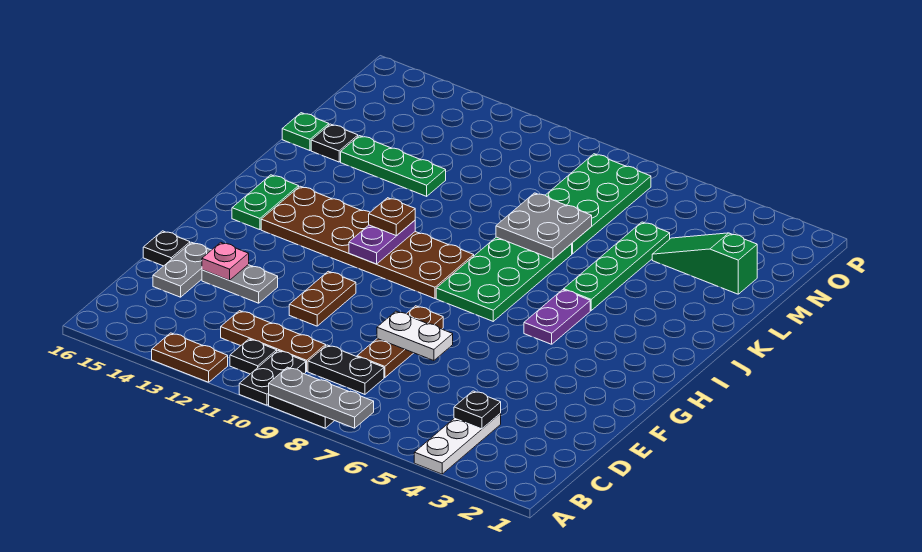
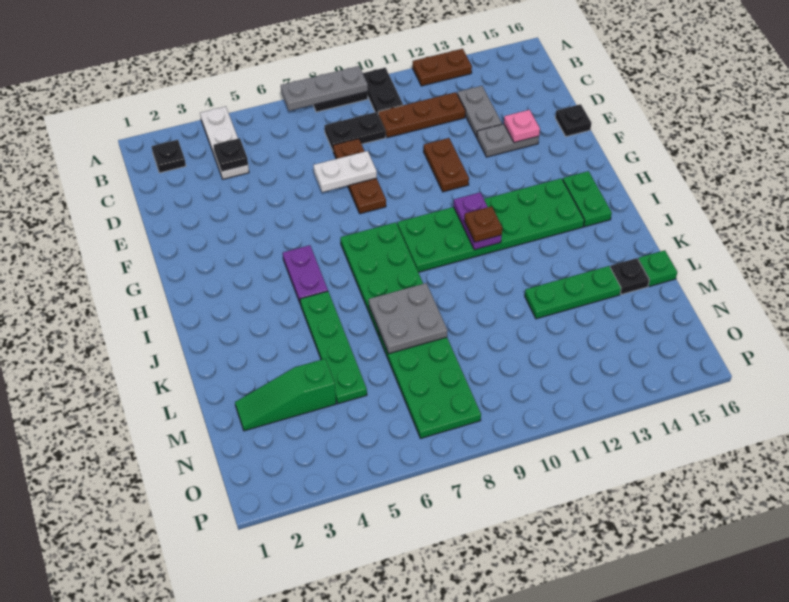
black 1x1 plate [230,339,277,374] -> black 1x1 plate moved to [152,140,186,173]
grey 1x2 plate [153,242,211,297] -> grey 1x2 plate moved to [457,86,502,137]
brown 2x6 plate [261,186,474,298] -> green 2x6 plate [397,178,584,272]
green 1x3 slope [652,233,757,294] -> green 1x3 slope turned to [235,359,336,431]

